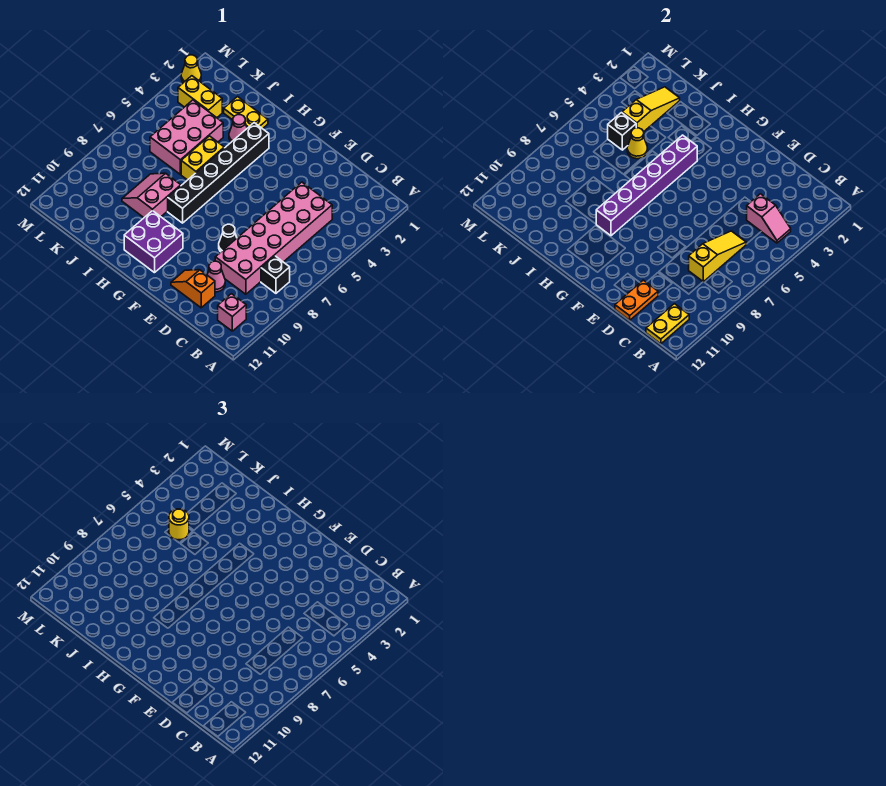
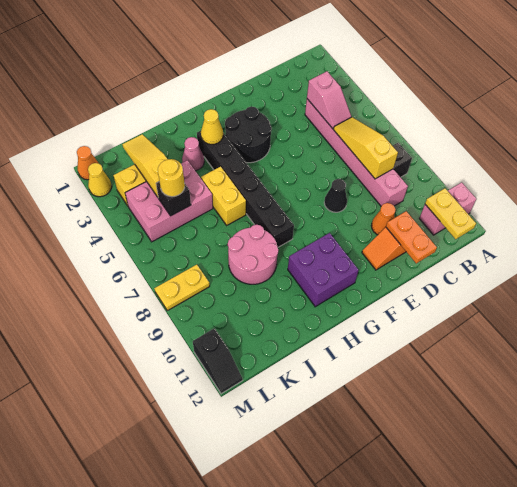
pink 1x2 slope [747,194,791,243] -> pink 1x2 slope turned to [307,71,351,129]
pink 1x1 brick [218,294,246,331] -> pink 1x2 brick [419,182,476,235]
pink 2x6 brick [215,182,332,294] -> pink 1x6 brick [305,99,408,206]
pink 1x1 cone [207,261,225,292] -> orange 1x1 cone [371,203,395,235]
none -> black 2x2 round brick [225,106,272,163]
purple 1x6 brick [596,135,697,236] -> none
yellow 1x2 plate [224,97,268,129] -> yellow 1x2 plate moved to [154,265,210,311]
pink 2x2 slope [122,173,181,217] -> pink 2x2 round brick [228,225,278,284]
pink 2x3 brick [150,100,223,174] -> pink 2x3 brick turned to [125,160,213,242]
yellow 1x1 cone [627,128,648,159] -> yellow 1x1 cone moved to [201,109,223,144]
none -> orange 1x1 cone [77,146,98,180]
none -> black 1x2 slope [193,328,243,394]

